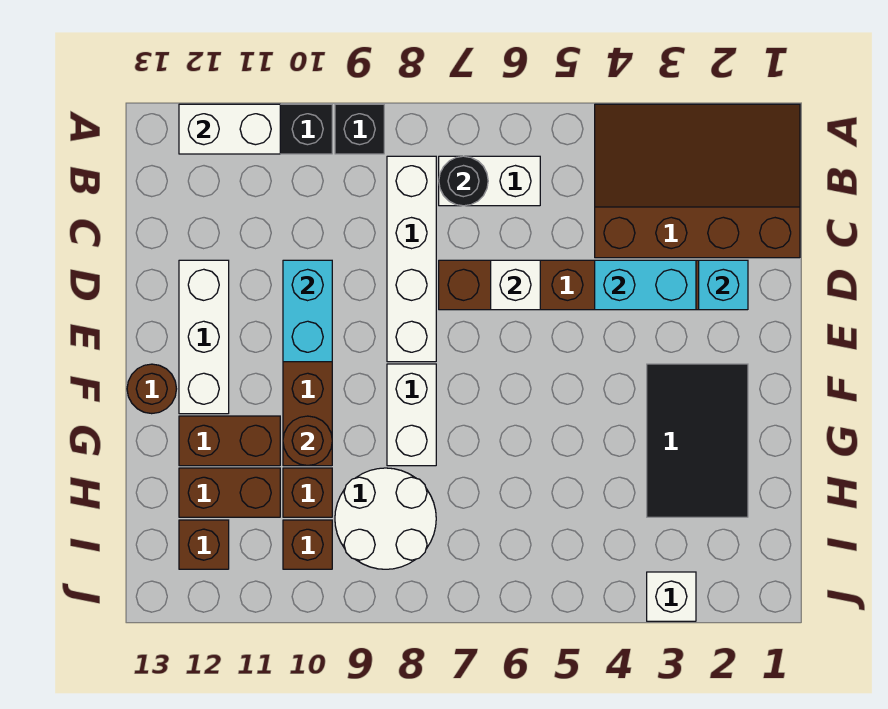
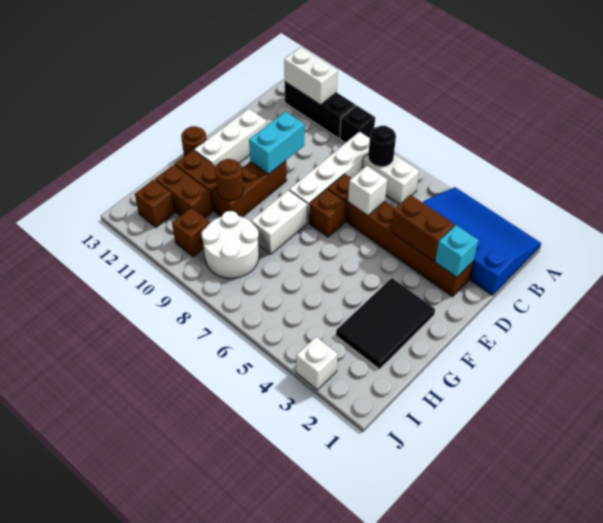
brown 3x4 slope [595,104,800,258] -> blue 3x4 slope [423,187,541,295]
cyan 1x2 brick [595,260,696,310] -> brown 1x2 brick [391,195,455,261]
brown 1x1 brick [283,468,332,517] -> brown 1x1 brick moved to [309,189,346,237]

